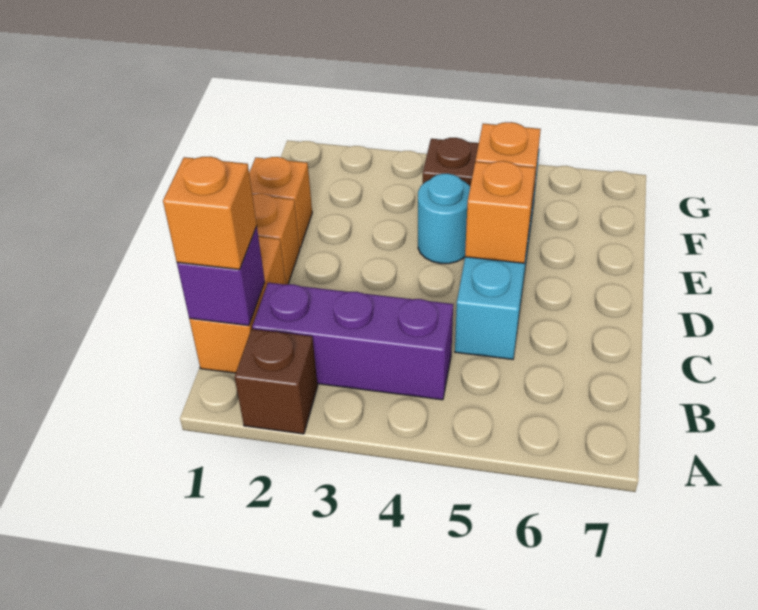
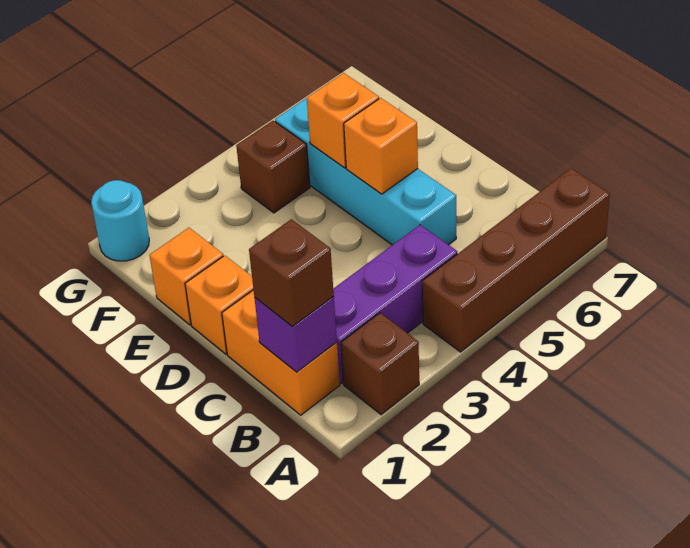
none -> brown 1x4 brick [422,168,610,352]
orange 1x1 brick [163,157,257,270] -> brown 1x1 brick [249,219,334,326]
cyan 1x1 round brick [418,174,470,264] -> cyan 1x1 round brick moved to [91,180,149,261]

